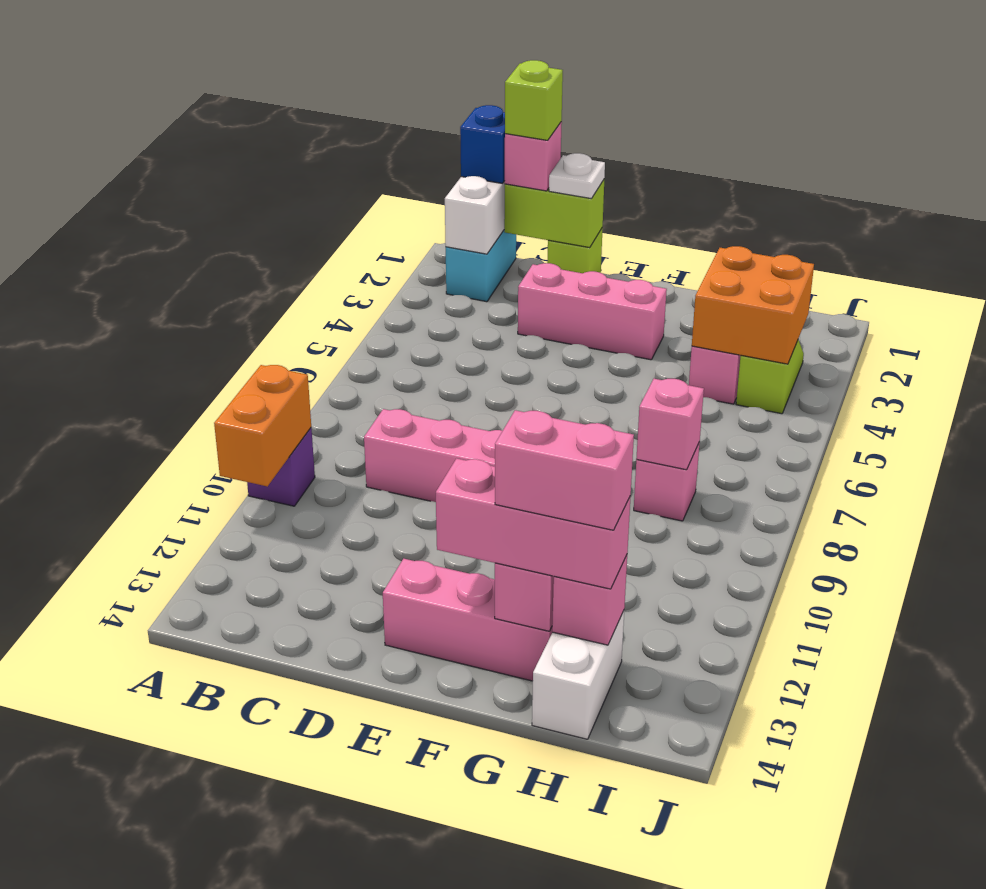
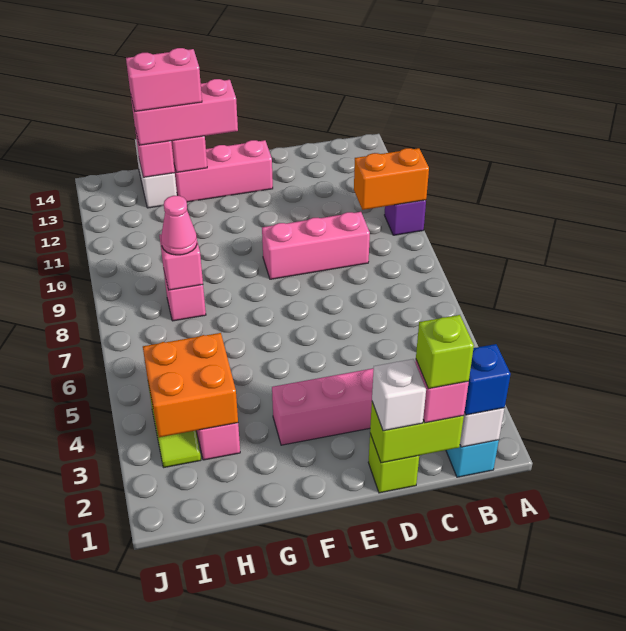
orange 1x2 brick [214,365,311,487] -> orange 1x2 brick turned to [354,148,429,210]
white 1x1 plate [549,153,605,199] -> white 1x1 brick [372,359,426,431]
none -> pink 1x1 cone [161,196,197,255]

